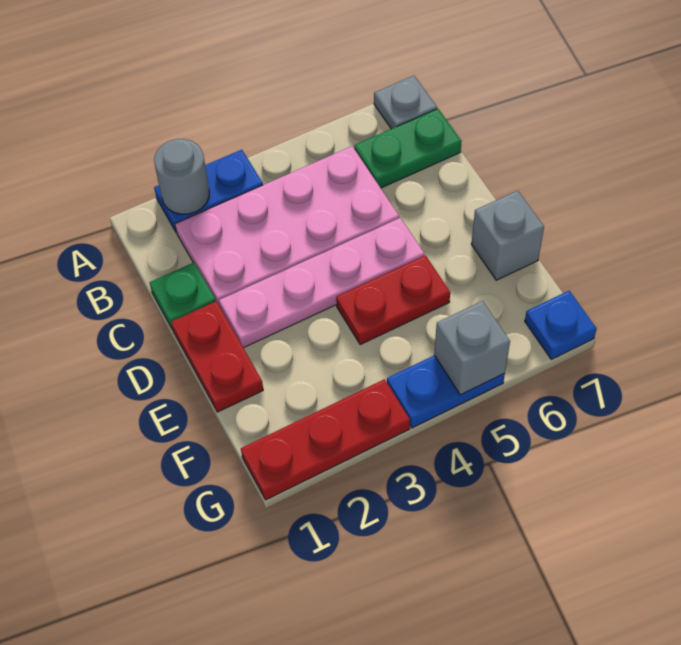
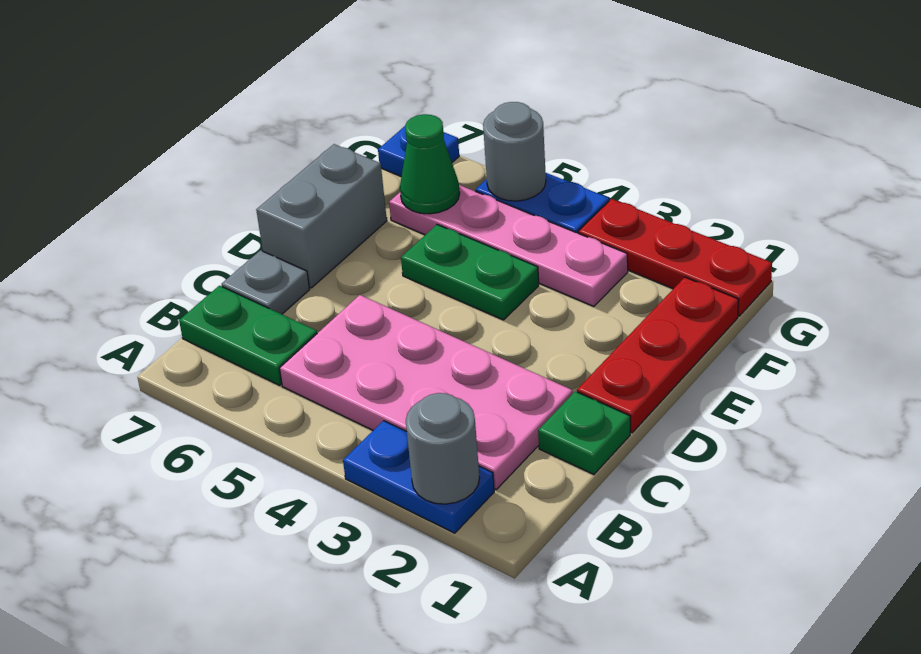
grey 1x1 plate [374,76,437,129] -> grey 1x1 plate moved to [222,250,310,314]
red 1x2 plate [171,301,263,412] -> red 1x3 plate [577,277,738,433]
pink 1x4 plate [219,218,424,348] -> pink 1x4 plate moved to [389,185,628,306]
red 1x2 plate [336,255,450,344] -> green 1x2 plate [401,225,539,320]
grey 1x1 brick [471,191,544,280] -> grey 1x2 brick [256,144,387,288]
none -> green 1x1 cone [400,114,460,214]
grey 1x1 brick [434,301,510,395] -> grey 1x1 round brick [483,102,546,201]

